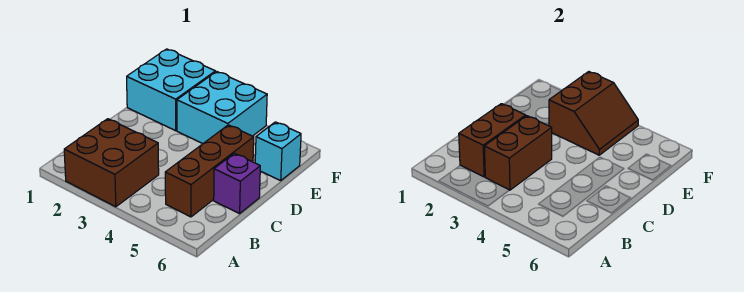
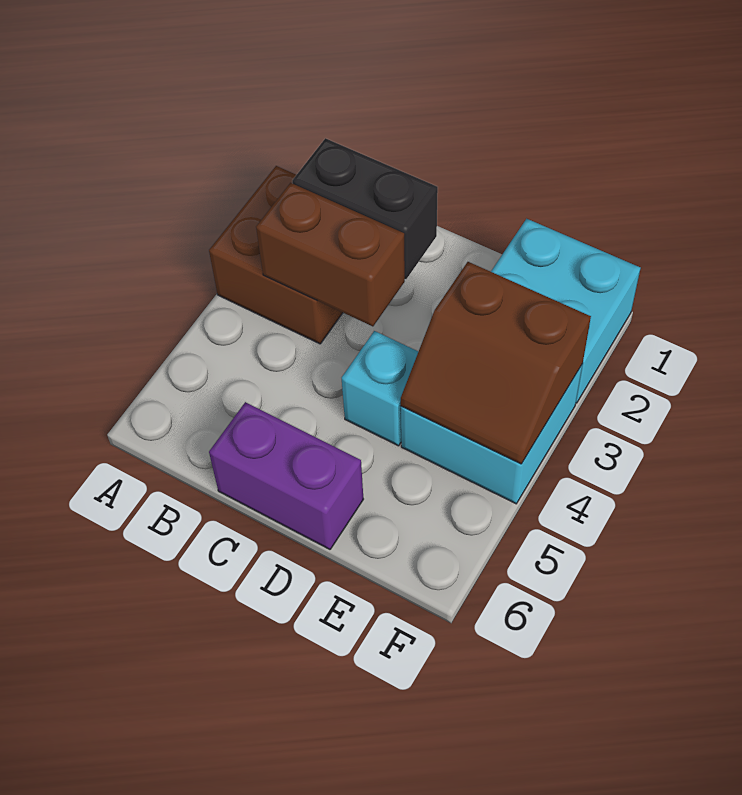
brown 1x2 brick [459,104,526,177] -> black 1x2 brick [292,138,438,279]
brown 1x3 brick [165,125,254,217] -> none
purple 1x1 brick [214,153,260,214] -> purple 1x2 brick [209,402,363,549]
cyan 1x1 brick [255,122,301,181] -> cyan 1x1 brick moved to [342,331,418,446]

